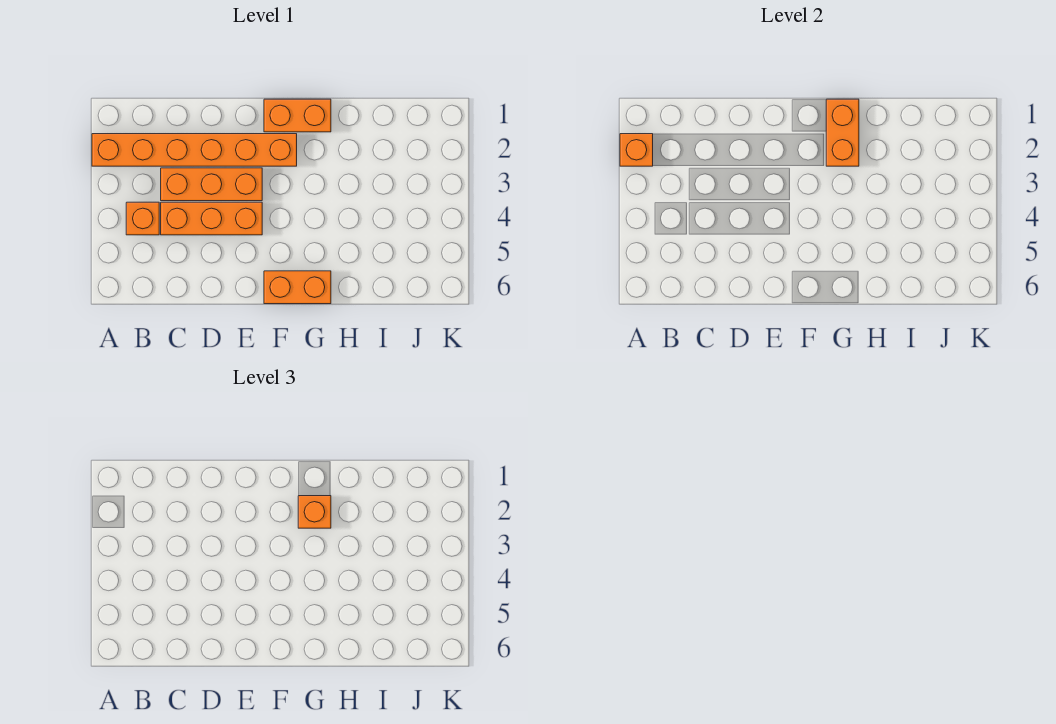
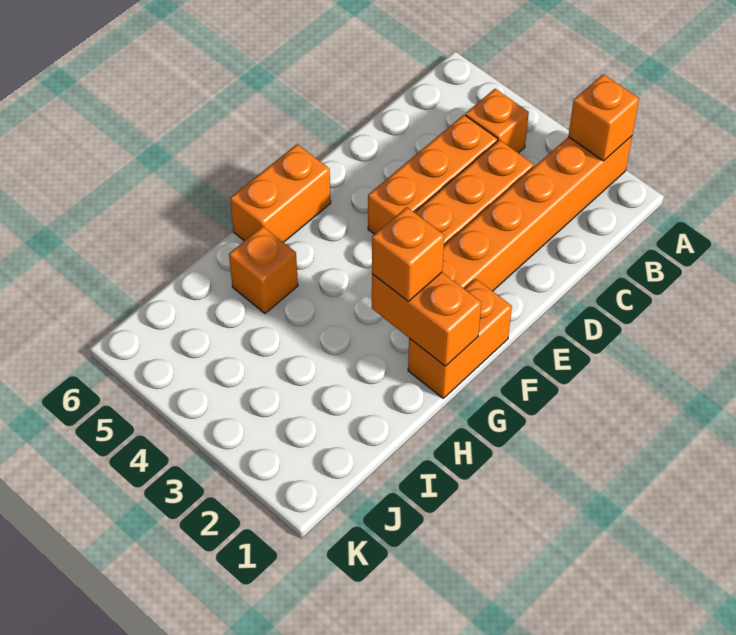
none -> orange 1x1 brick [229,226,298,314]

